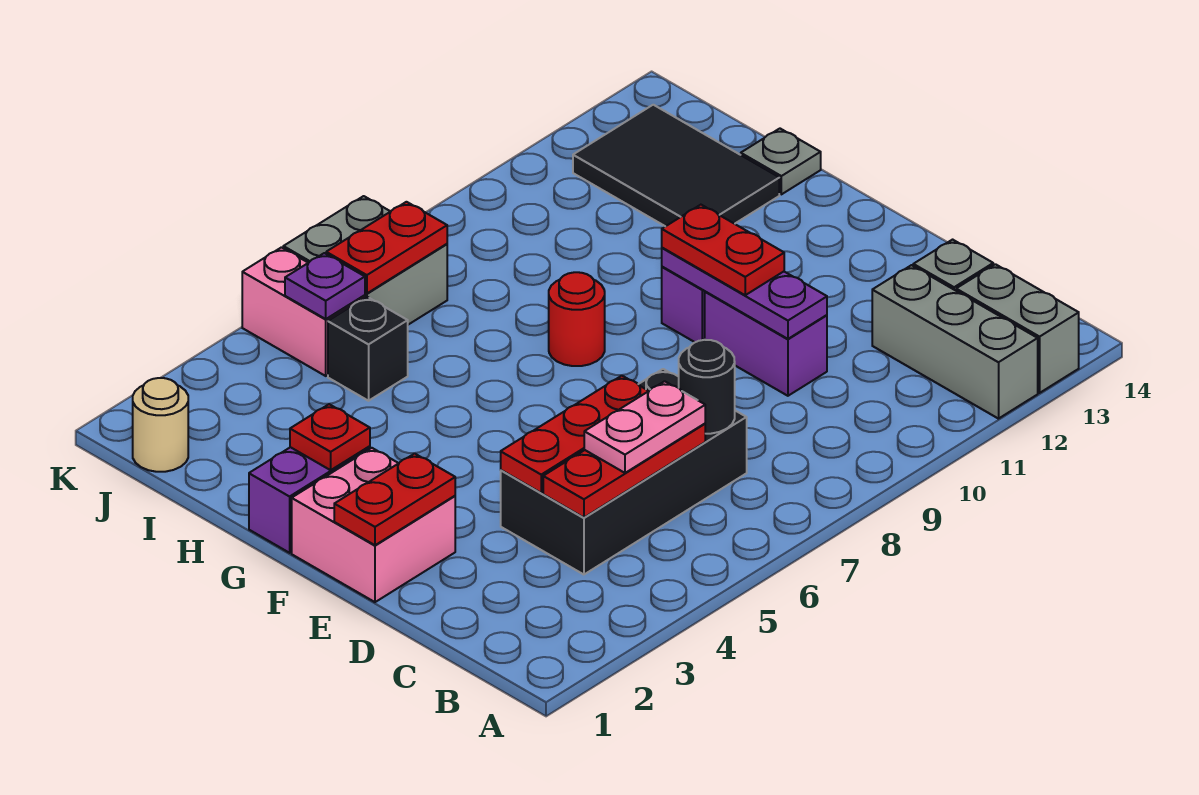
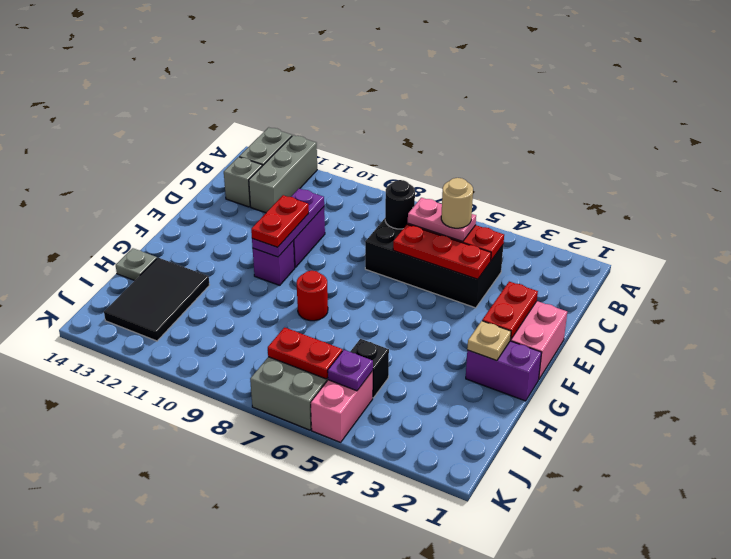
red 1x2 plate [334,454,455,545] -> red 1x2 plate turned to [482,282,538,340]
red 1x1 plate [290,404,370,470] -> tan 1x1 plate [467,321,511,361]
tan 1x1 round brick [133,378,188,472] -> tan 1x1 round brick moved to [441,178,473,228]

